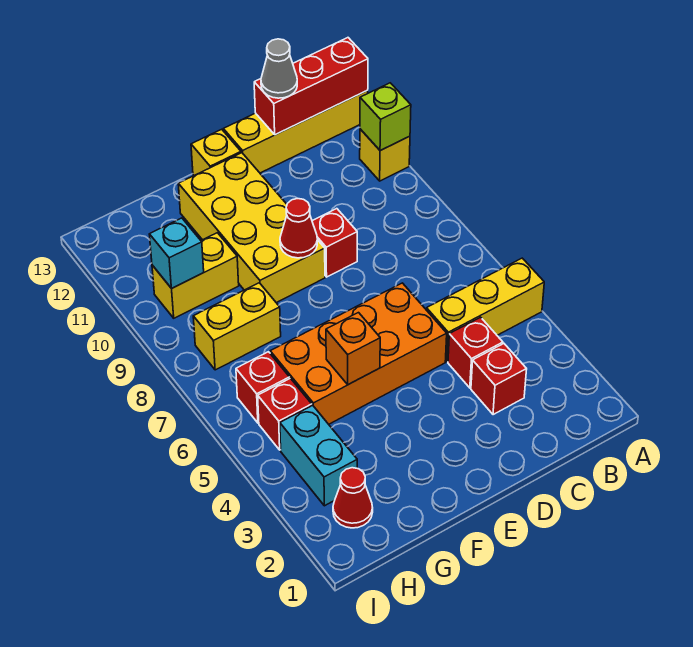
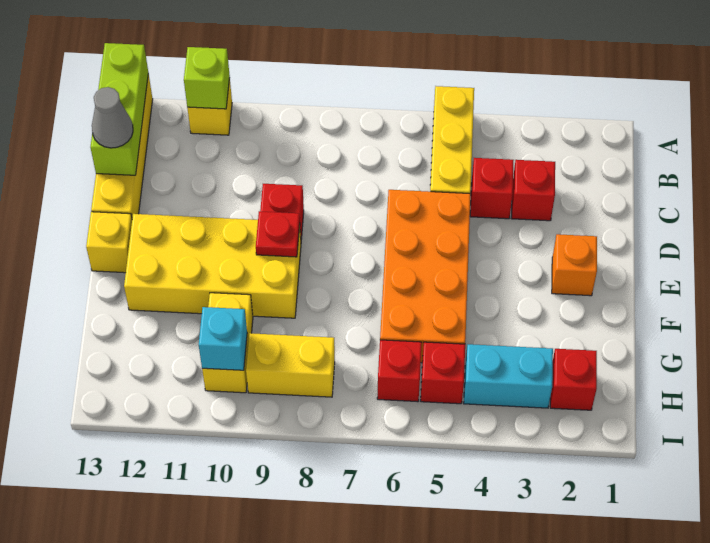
red 1x3 brick [254,38,368,135] -> lime 1x3 brick [91,43,148,175]
red 1x1 cone [280,198,317,258] -> red 1x1 plate [256,211,300,257]
orange 1x1 brick [326,313,380,385] -> orange 1x1 brick moved to [552,234,597,296]
yellow 1x2 brick [193,283,281,370] -> yellow 1x2 brick turned to [246,333,335,397]
red 1x1 cone [333,468,373,528] -> red 1x1 brick [550,349,597,410]

